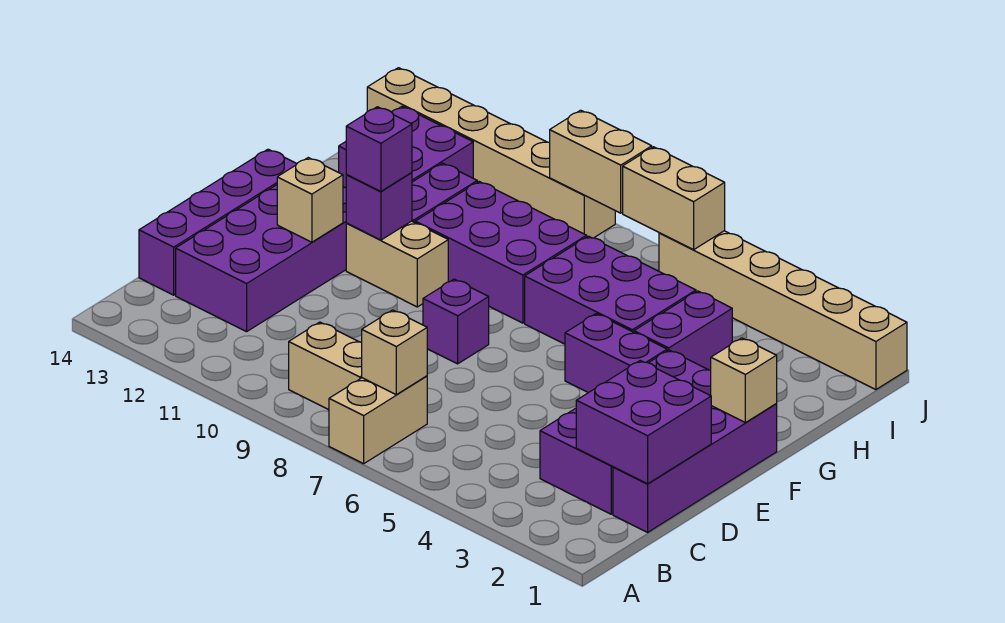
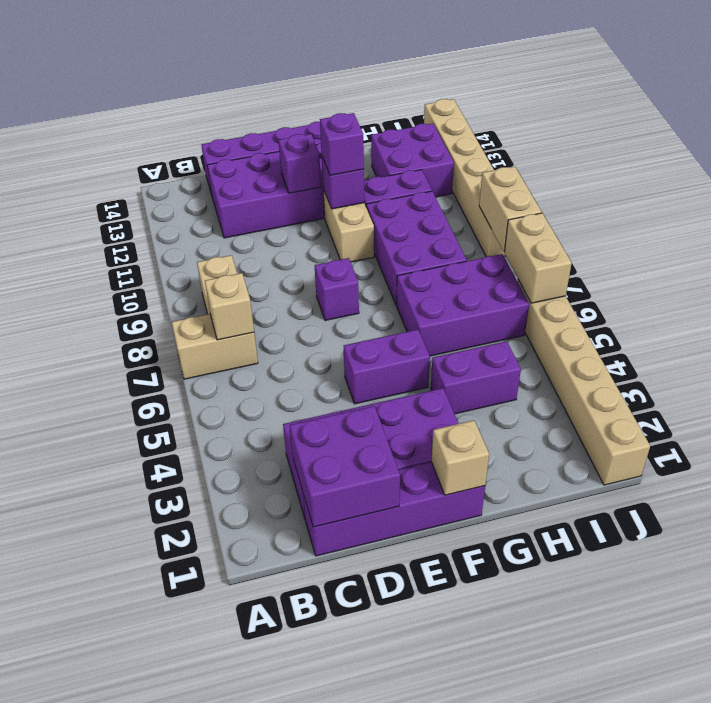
tan 1x1 brick [277,158,343,242] -> purple 1x1 brick [279,134,321,193]
purple 1x2 brick [565,314,667,393] -> purple 1x2 brick turned to [344,329,430,404]
purple 2x3 brick [525,236,696,344] -> purple 2x3 brick turned to [397,254,529,356]

